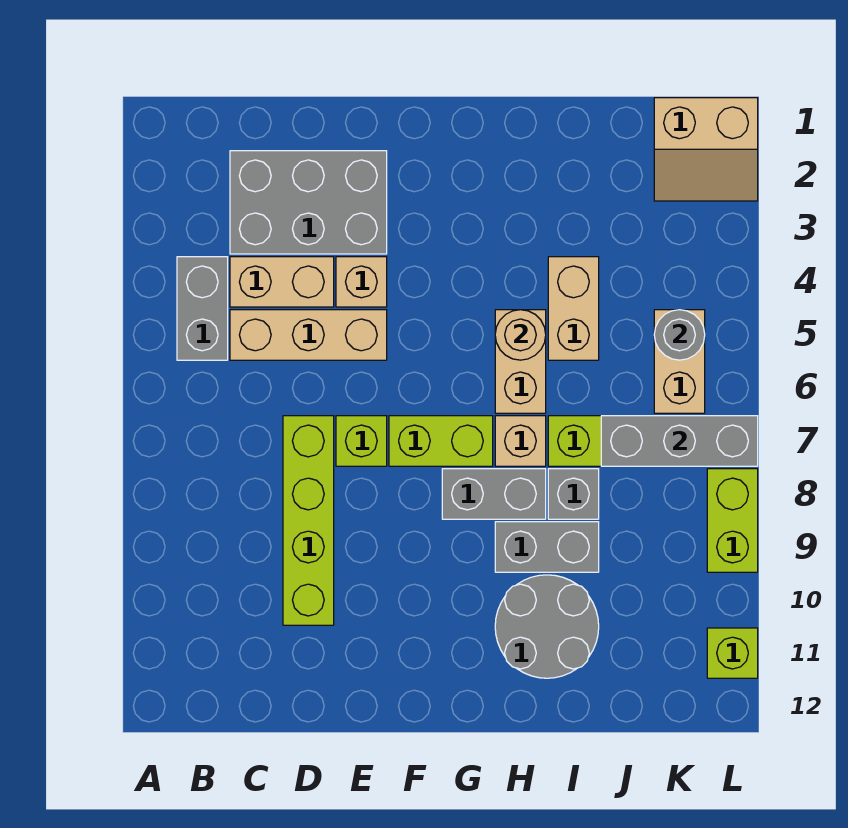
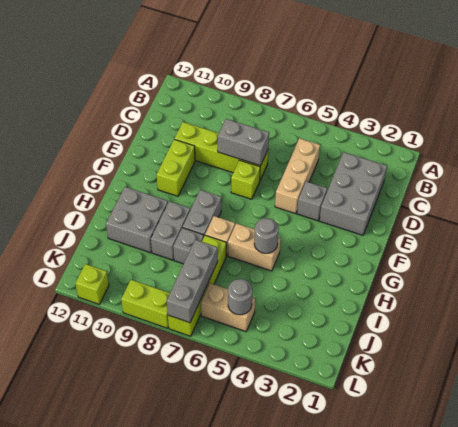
grey 1x2 brick [177,257,228,360] -> grey 1x2 brick moved to [218,119,269,166]
tan 1x2 brick [230,257,334,307] -> none
tan 1x1 brick [336,257,387,307] -> grey 1x1 brick [297,181,327,221]
lime 1x2 brick [389,416,493,466] -> lime 1x2 brick moved to [157,139,195,196]
tan 1x1 round brick [495,310,546,360] -> grey 1x1 round brick [254,218,279,253]
grey 2x2 round brick [495,575,599,678] -> grey 2x2 brick [106,187,168,253]
tan 1x2 brick [548,257,599,360] -> none
tan 2x2 slope [654,98,758,201] -> none

